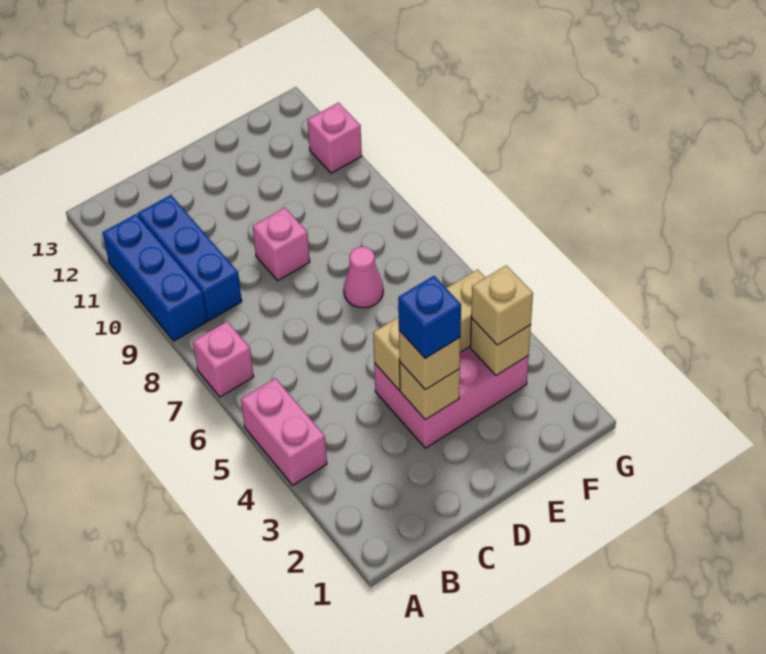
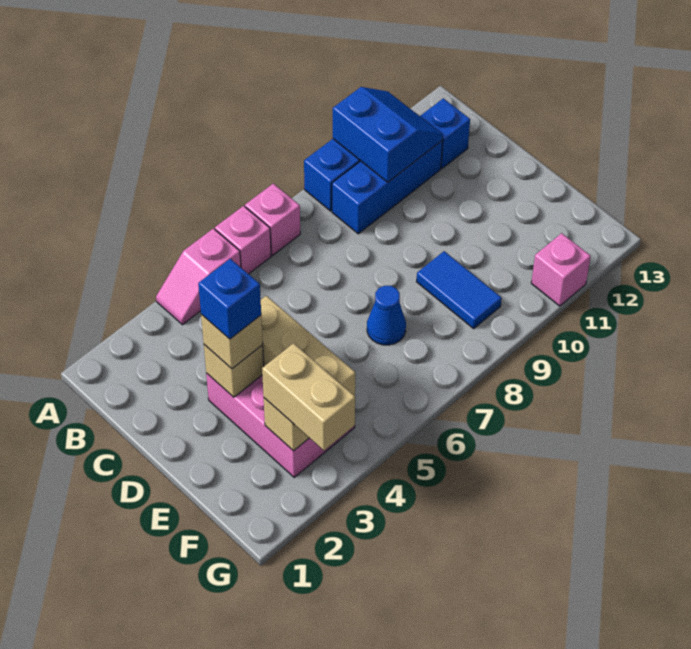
pink 1x2 brick [241,378,327,485] -> pink 1x2 slope [156,228,241,325]
none -> blue 2x2 slope [333,87,443,182]
none -> blue 1x1 brick [420,98,470,168]
pink 1x1 brick [252,208,310,281] -> pink 1x1 brick moved to [215,206,271,274]
pink 1x1 cone [344,247,383,308] -> blue 1x1 cone [367,286,406,345]
none -> blue 1x2 tile [417,251,502,329]
tan 1x1 brick [471,265,533,345] -> tan 1x2 brick [262,343,355,450]

